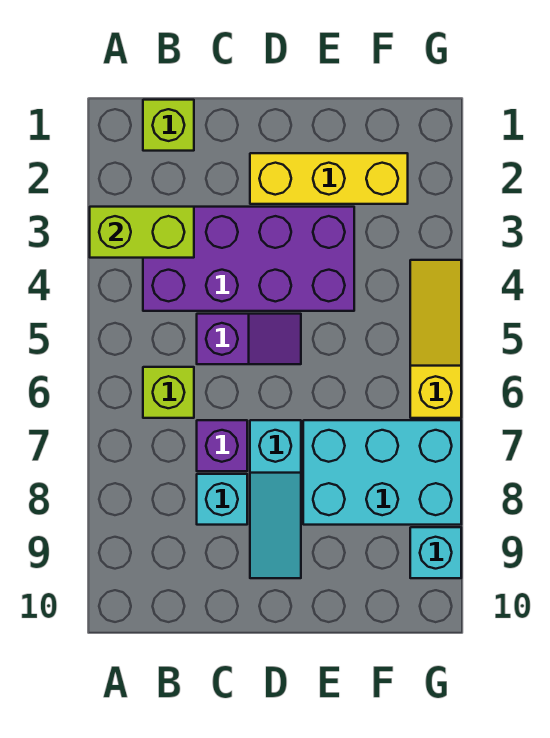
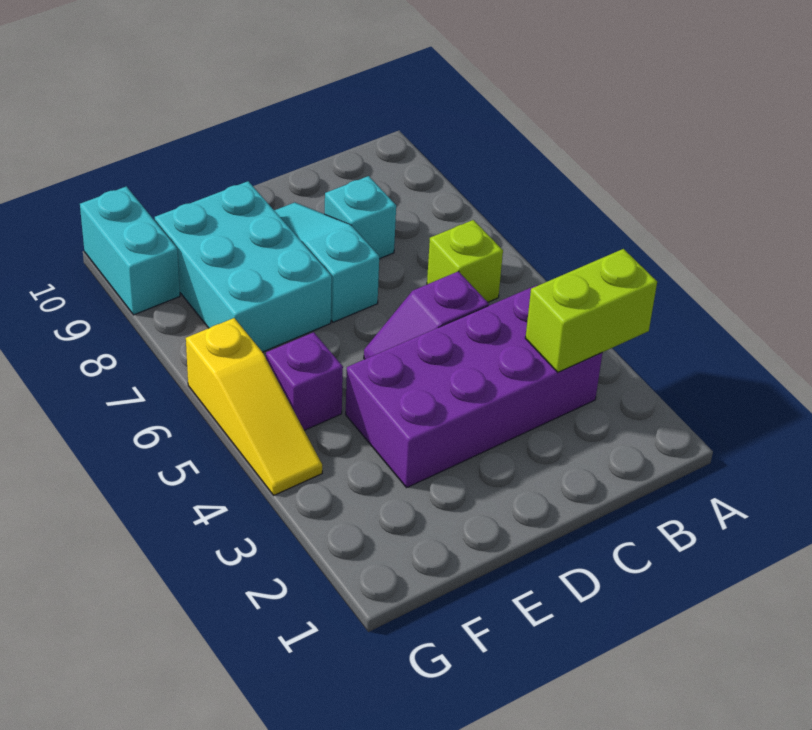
lime 1x1 brick [143,100,194,151] -> none
purple 1x1 brick [197,420,247,471] -> purple 1x1 brick moved to [266,332,343,430]
yellow 1x3 brick [250,153,408,204] -> none
cyan 2x3 brick [303,420,461,525] -> cyan 2x3 brick turned to [155,181,332,352]
cyan 1x1 brick [410,527,461,578] -> cyan 1x2 brick [80,186,180,315]

